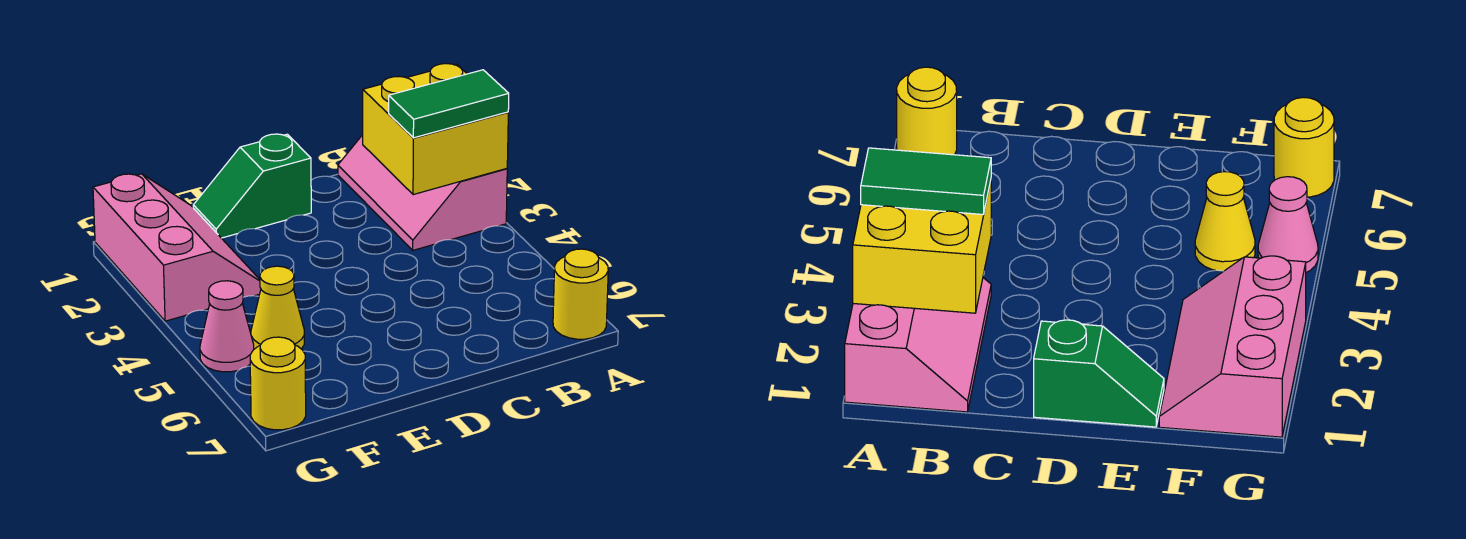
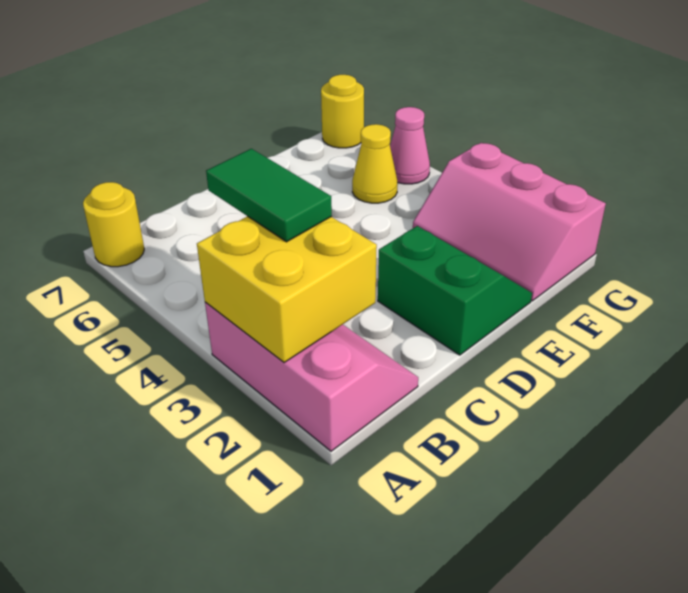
green 1x2 tile [389,70,509,138] -> green 1x2 tile turned to [206,149,332,242]
green 1x2 slope [193,134,311,238] -> green 2x2 slope [378,226,532,355]

